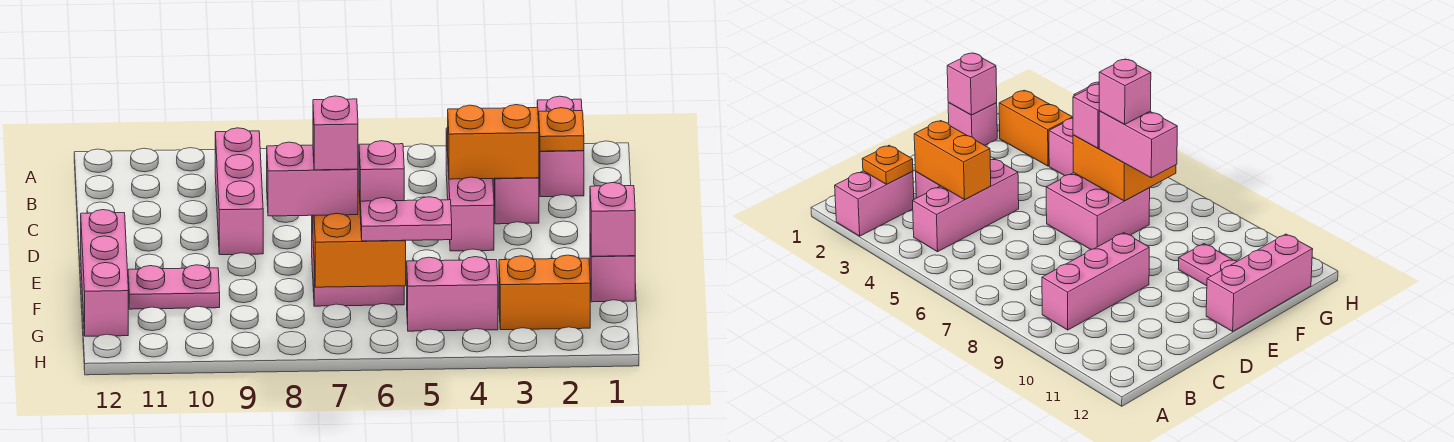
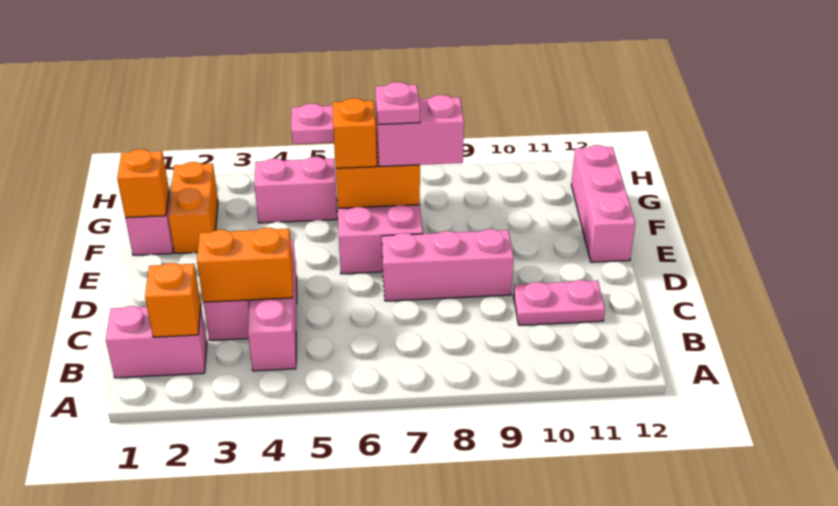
pink 1x2 brick [537,96,584,197] -> pink 1x2 brick turned to [106,306,207,378]
orange 1x1 plate [539,108,584,151] -> orange 1x1 brick [145,263,201,337]
pink 1x3 brick [215,128,263,255] -> pink 1x3 brick turned to [382,229,514,301]
pink 1x1 brick [590,183,635,256] -> orange 1x1 brick [117,149,169,218]
pink 1x1 brick [359,141,404,201] -> orange 1x1 brick [333,98,377,168]
pink 1x1 brick [313,96,358,170] -> pink 1x1 plate [375,82,420,124]
pink 1x2 plate [128,265,220,309] -> pink 1x2 plate moved to [513,280,605,325]
orange 1x2 brick [499,255,590,330] -> orange 1x2 brick turned to [168,162,218,253]

